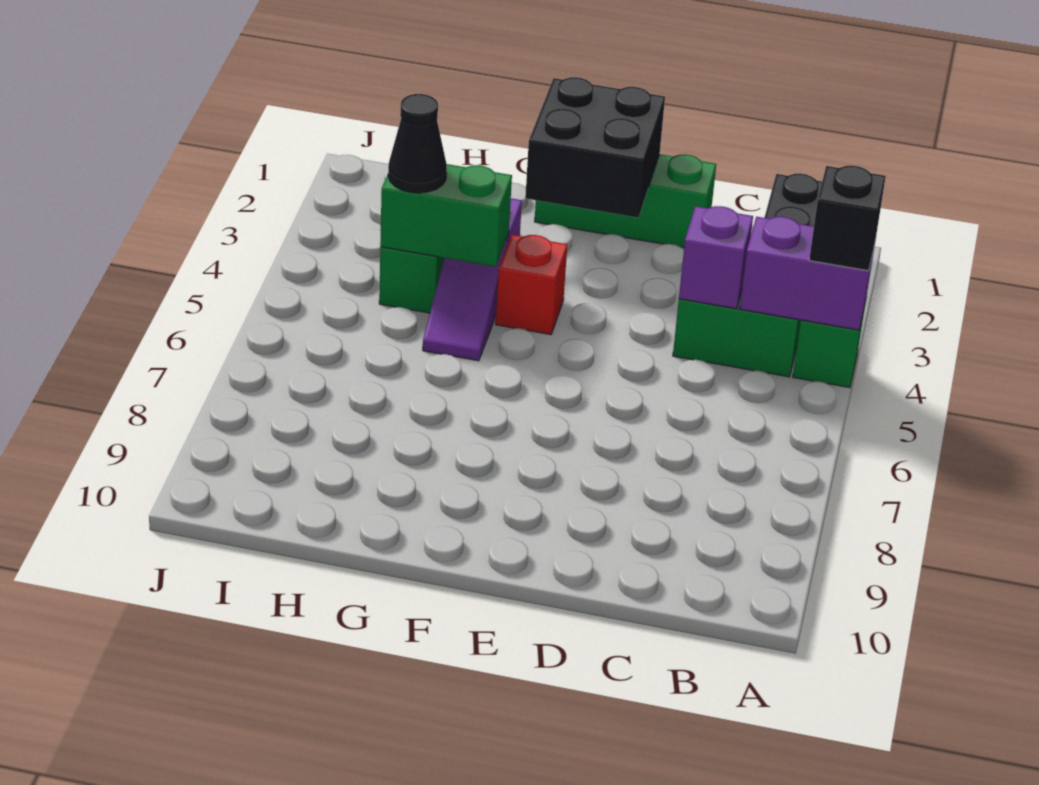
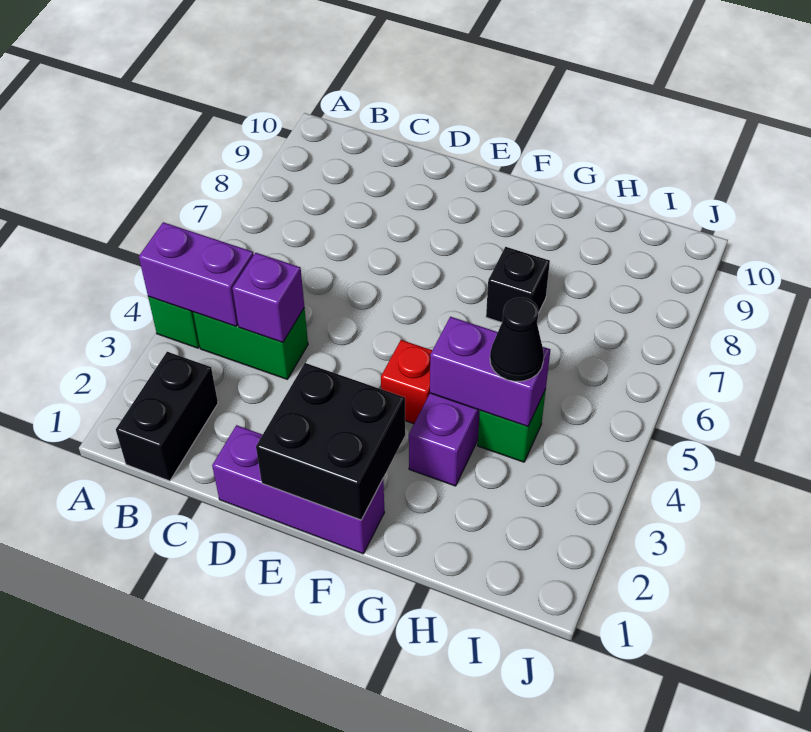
black 1x1 brick [809,166,886,271] -> black 1x1 brick moved to [486,247,550,322]
green 1x3 brick [535,154,716,248] -> purple 1x3 brick [212,425,384,554]
green 1x2 brick [380,164,512,267] -> purple 1x2 brick [430,317,550,427]

